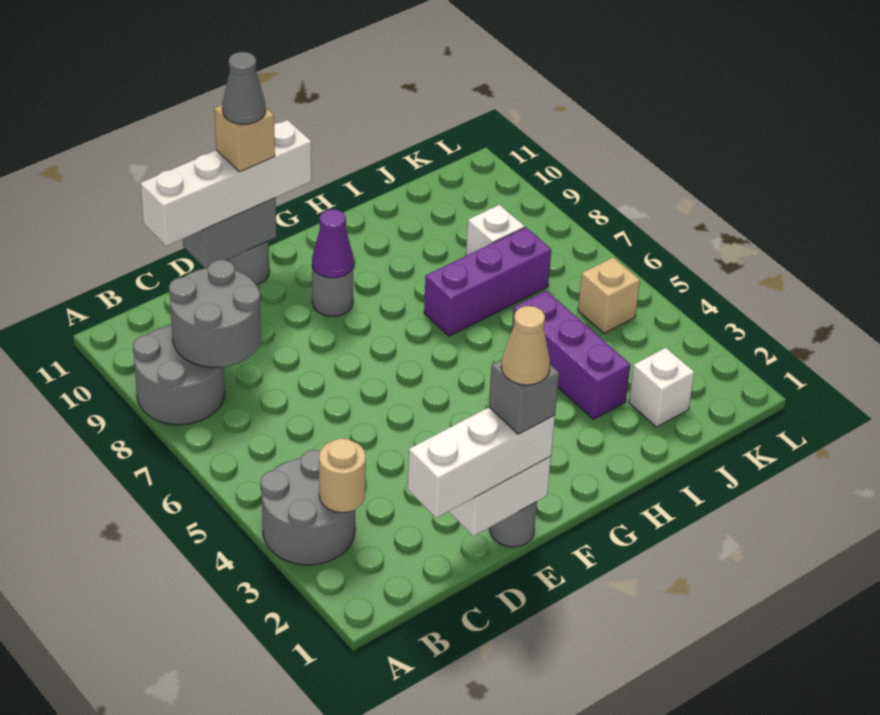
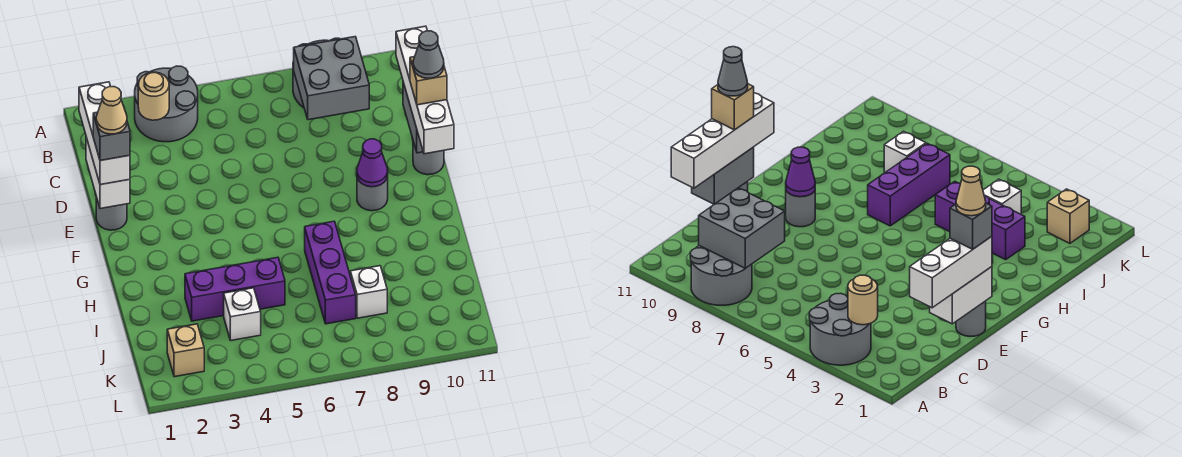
grey 2x2 round brick [169,260,261,367] -> grey 2x2 brick [294,37,369,120]
white 1x1 brick [629,348,694,427] -> white 1x1 brick moved to [224,288,261,340]
tan 1x1 brick [578,257,640,333] -> tan 1x1 brick moved to [167,324,204,377]

